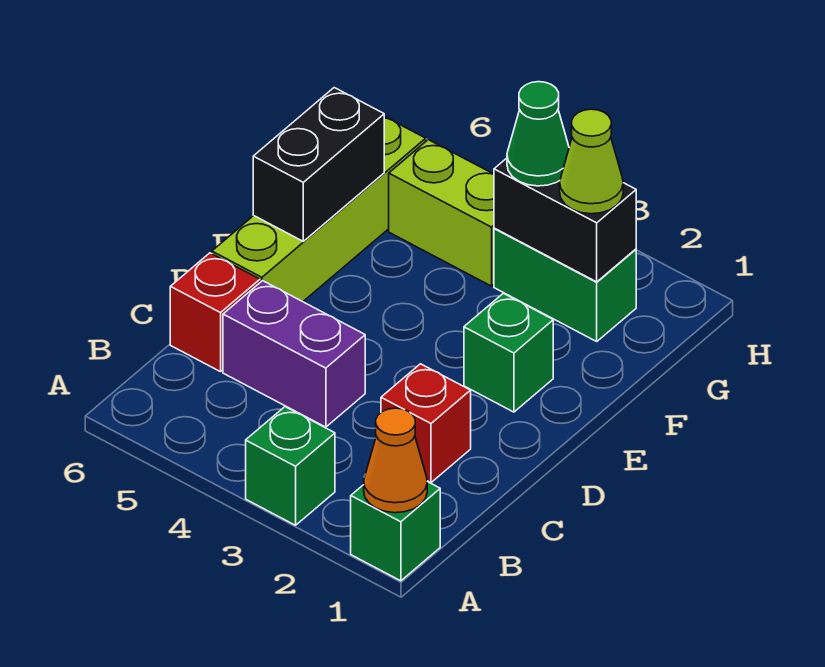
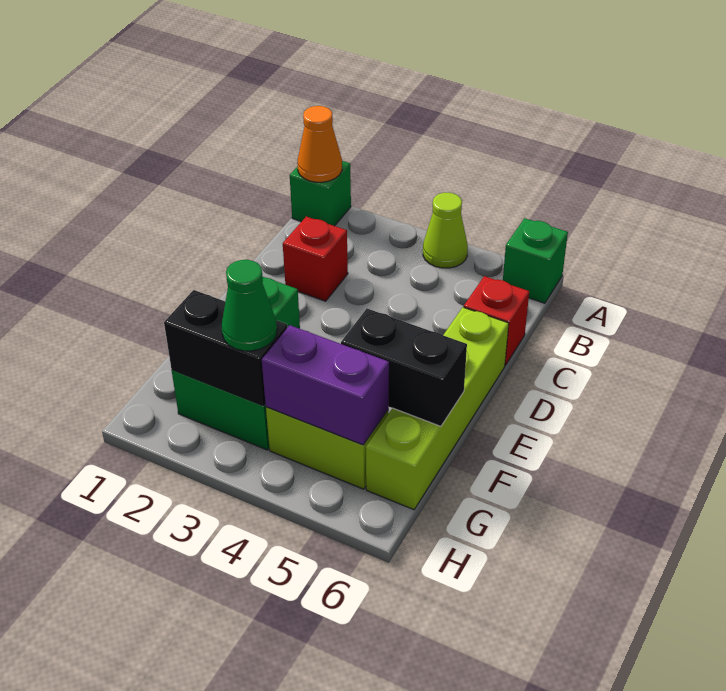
green 1x1 brick [246,407,335,525] -> green 1x1 brick moved to [503,218,568,303]
purple 1x2 brick [223,281,365,427] -> purple 1x2 brick moved to [262,325,389,445]
black 1x2 brick [253,88,384,241] -> black 1x2 brick turned to [341,309,467,426]
lime 1x1 cone [560,109,623,214] -> lime 1x1 cone moved to [423,193,468,268]

